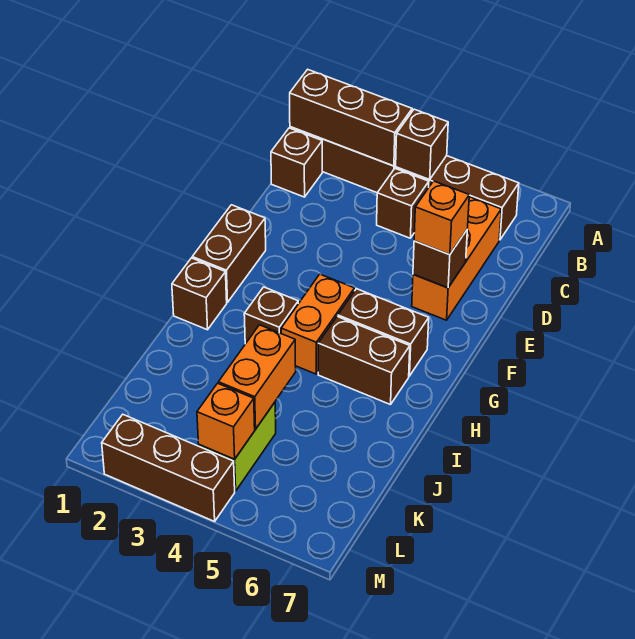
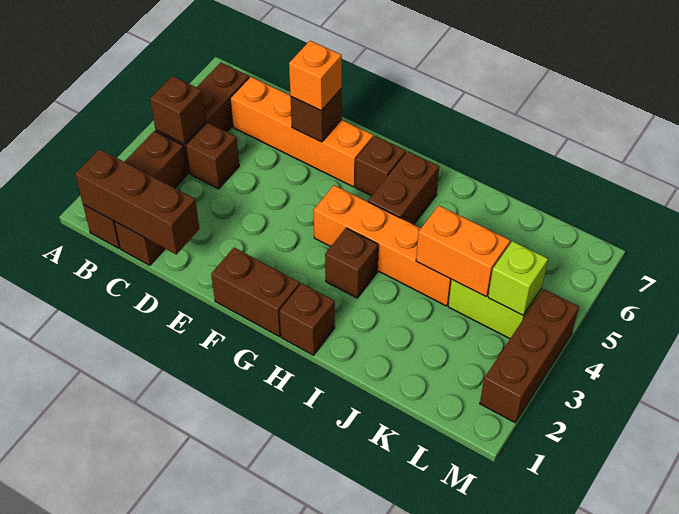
brown 1x3 brick [290,69,412,166] -> brown 1x3 brick turned to [75,149,199,254]
orange 1x3 brick [412,197,501,320] -> orange 1x4 brick [230,77,373,187]
orange 1x2 brick [281,274,354,374] -> orange 1x4 brick [313,185,452,306]
brown 1x2 brick [338,289,429,376] -> brown 1x1 brick [355,136,406,196]
orange 1x1 brick [197,383,255,459] -> lime 1x1 brick [488,241,548,315]

